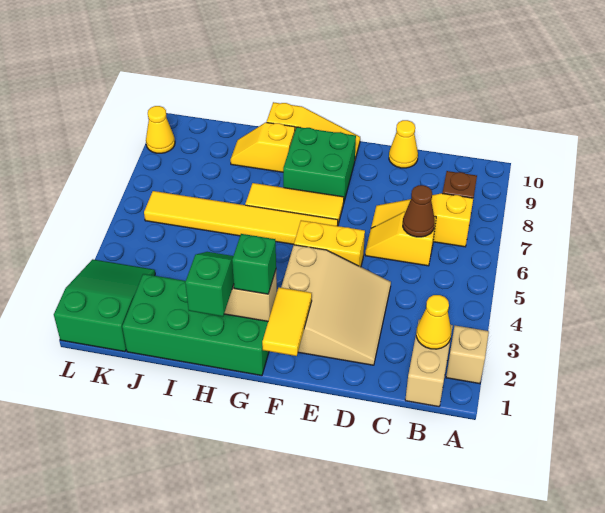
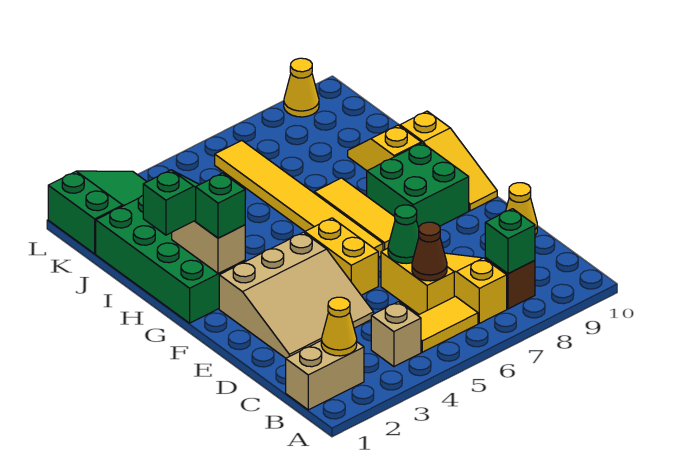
tan 1x1 brick [446,326,489,384] -> tan 1x1 brick moved to [371,302,421,367]
none -> green 1x1 brick [485,209,535,273]
yellow 1x2 slope [365,212,436,266] -> yellow 1x2 brick [381,248,454,315]
none -> green 1x1 cone [388,205,419,264]
yellow 1x2 tile [262,287,312,356] -> yellow 1x2 tile moved to [418,296,478,352]

